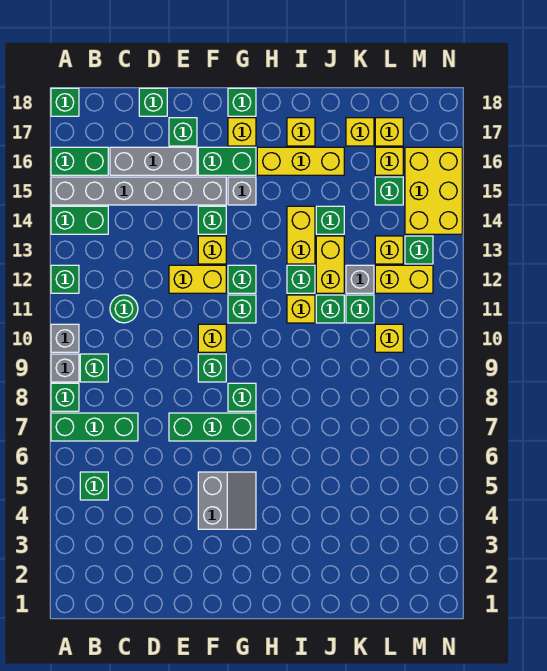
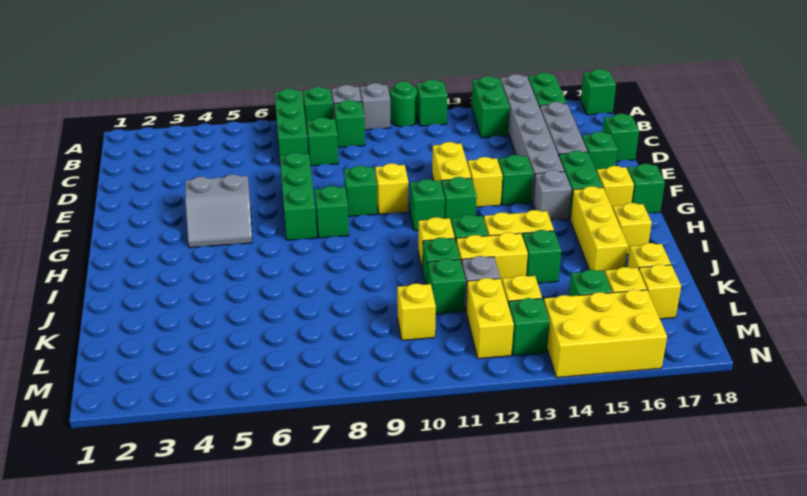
green 1x1 brick [80,472,108,500] -> green 1x1 brick moved to [307,117,338,166]
green 1x1 round brick [110,295,138,323] -> green 1x1 round brick moved to [390,81,417,127]

